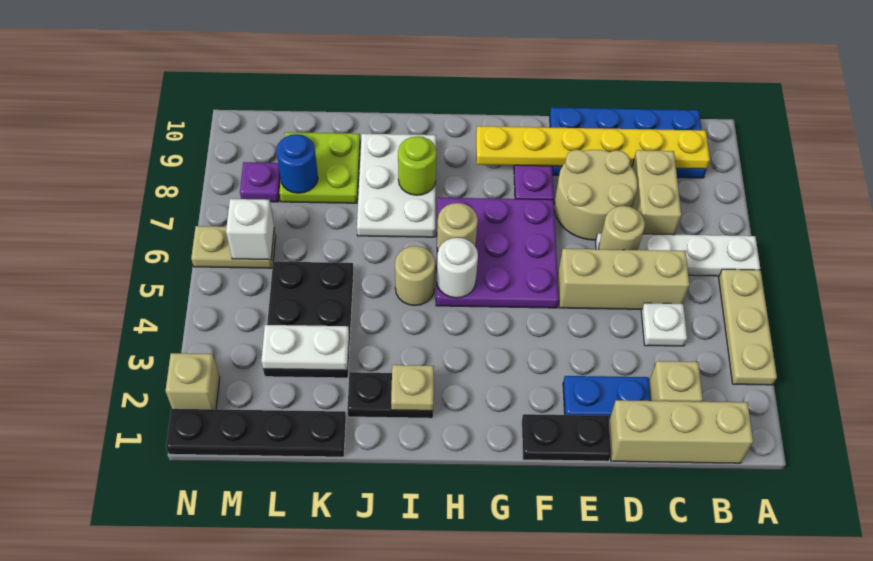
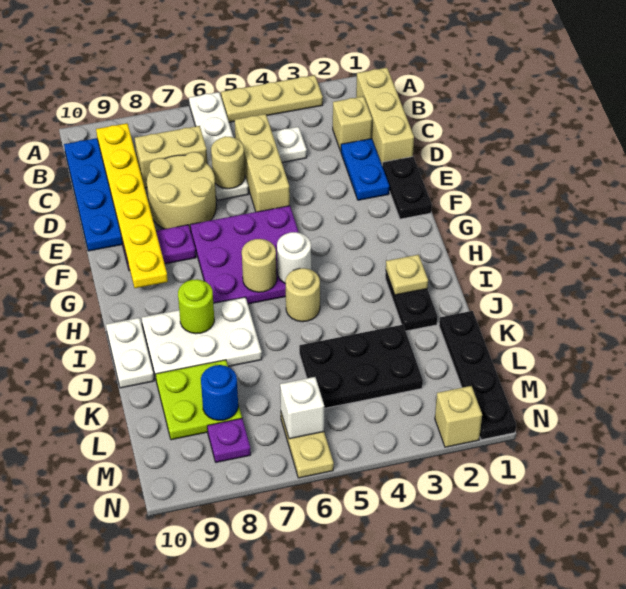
white 1x2 plate [261,325,349,370] -> white 1x2 plate moved to [106,318,154,388]

